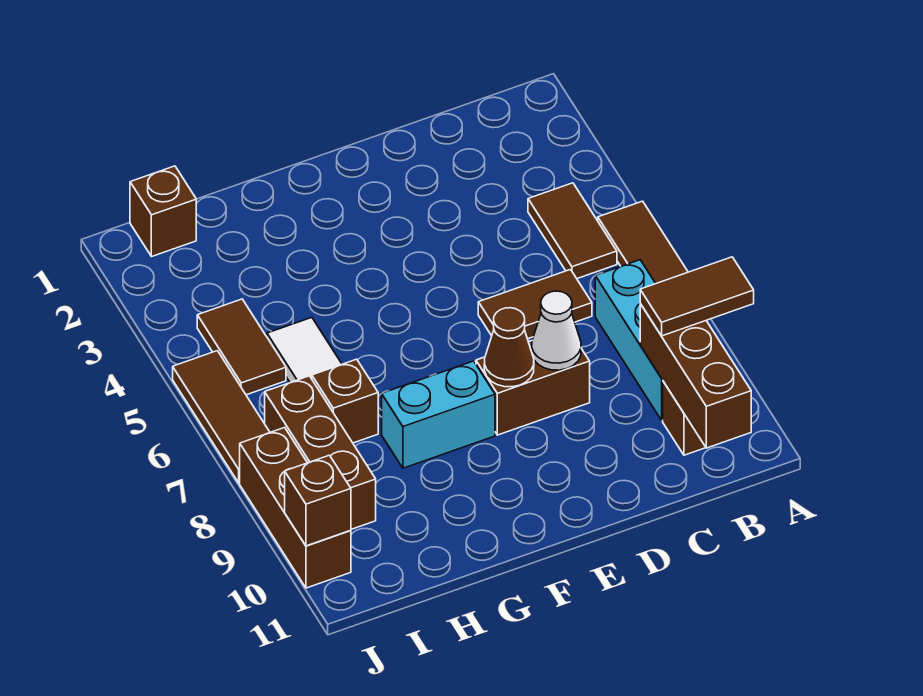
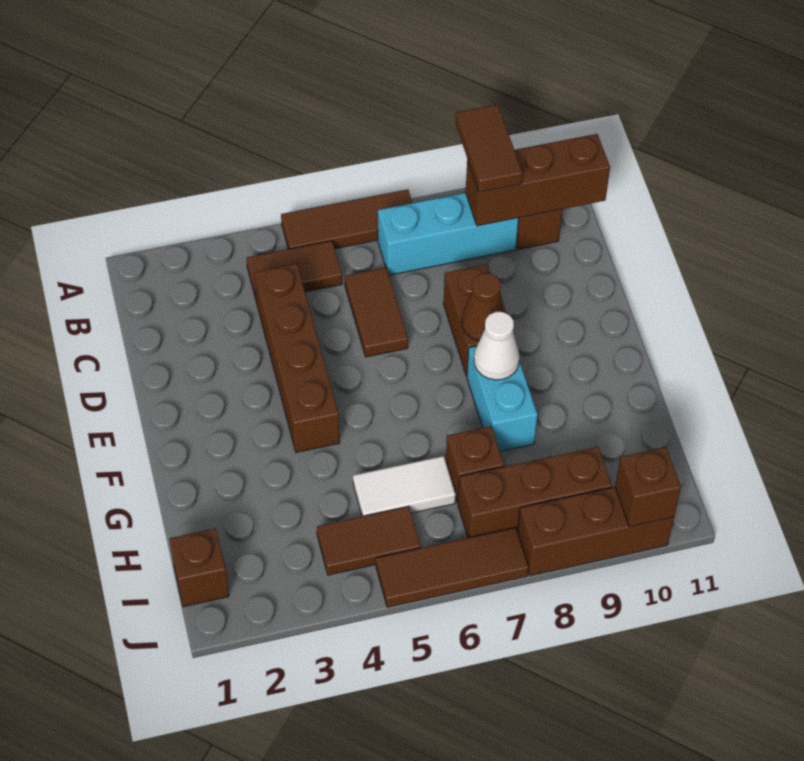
none -> brown 1x4 brick [254,264,340,453]
white 1x1 cone [532,291,581,370] -> white 1x1 cone moved to [474,312,520,380]

